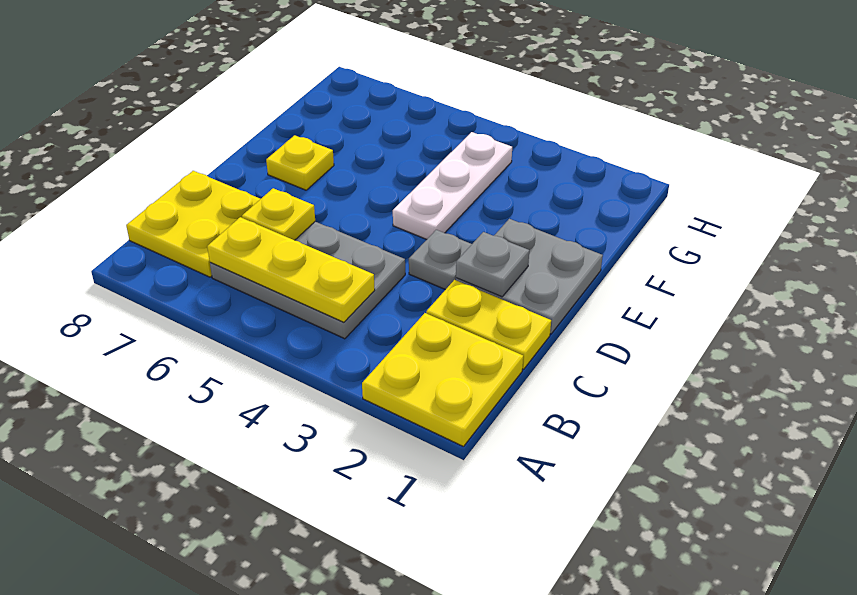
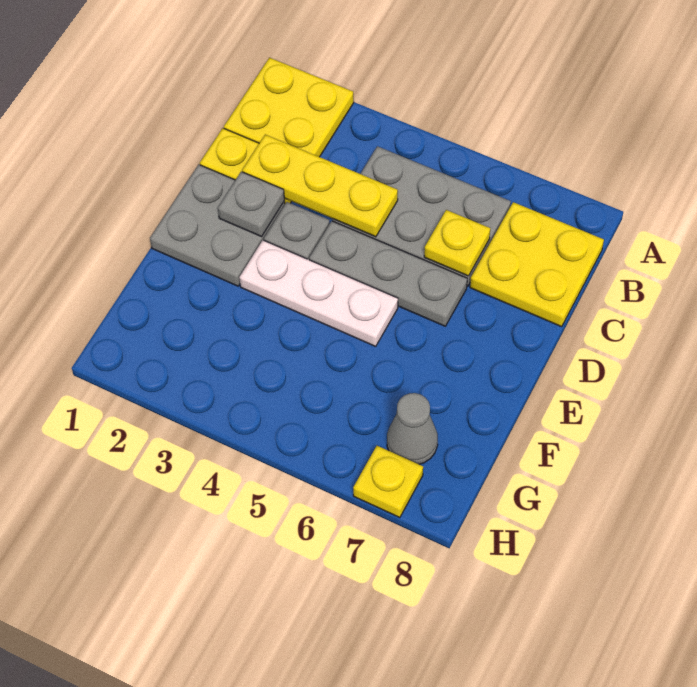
yellow 1x3 plate [207,217,375,322] -> yellow 1x3 plate moved to [242,135,398,237]
none -> grey 1x3 plate [309,221,467,326]
white 1x3 plate [393,132,512,239] -> white 1x3 plate turned to [239,240,398,346]
yellow 1x1 plate [266,135,334,190] -> yellow 1x1 plate moved to [353,446,423,518]
none -> grey 1x1 cone [387,393,438,464]

